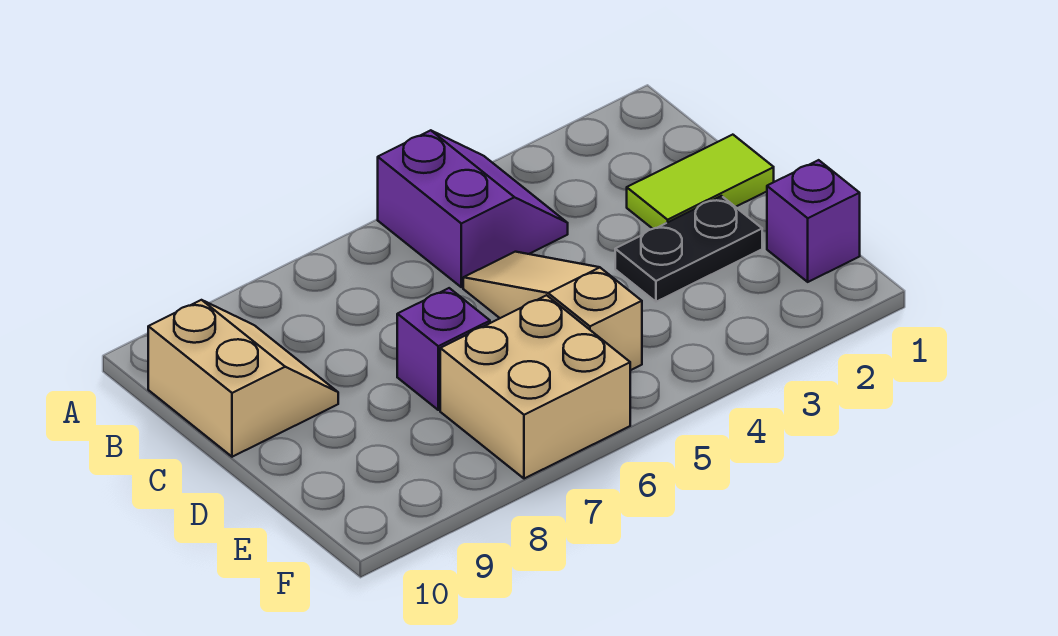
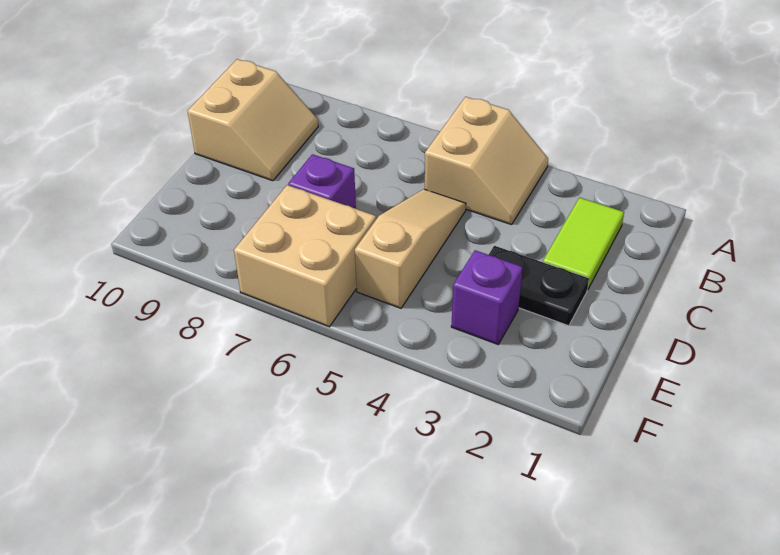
purple 2x2 slope [378,130,568,287] -> tan 2x2 slope [425,97,548,225]
lime 1x2 tile [627,135,774,229] -> lime 1x2 tile turned to [543,198,624,290]
purple 1x1 brick [767,160,860,282] -> purple 1x1 brick moved to [451,250,523,344]

